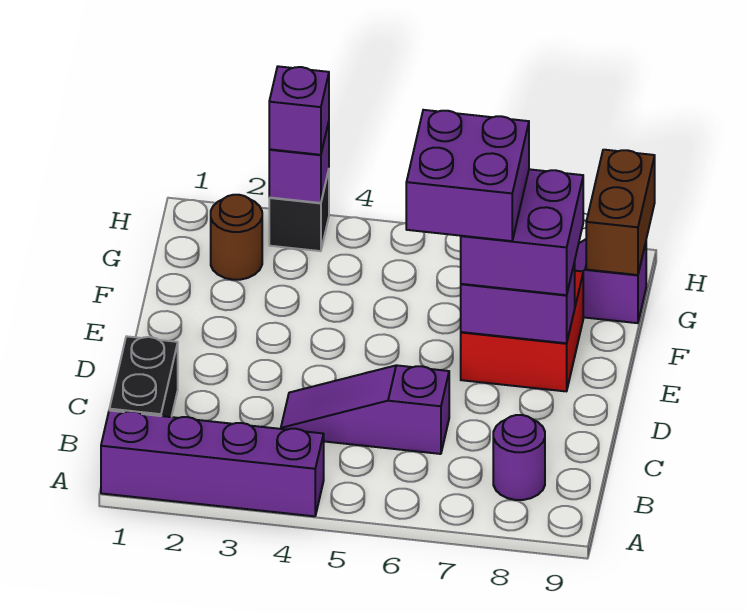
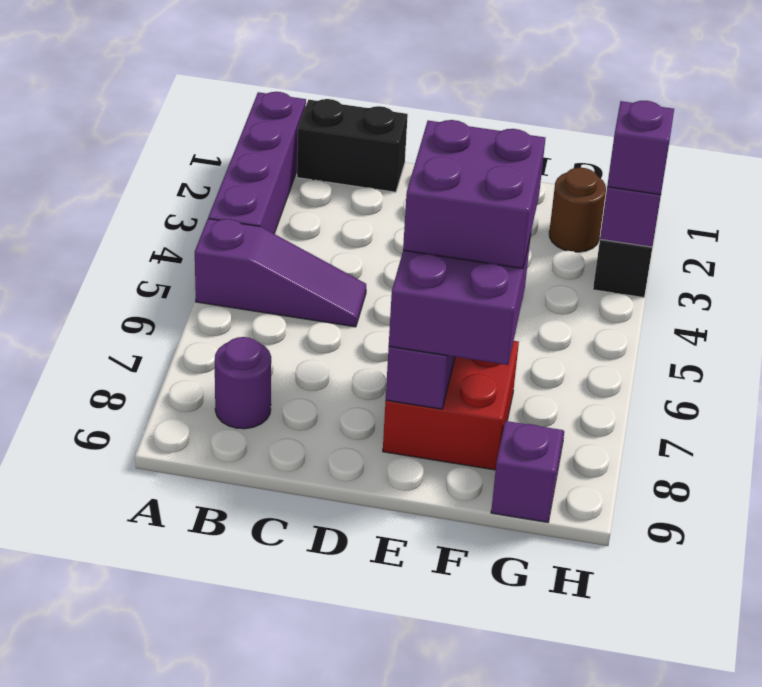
purple 1x3 slope [281,365,449,454] -> purple 1x3 slope turned to [195,219,366,327]
brown 1x2 brick [586,150,655,275] -> none

